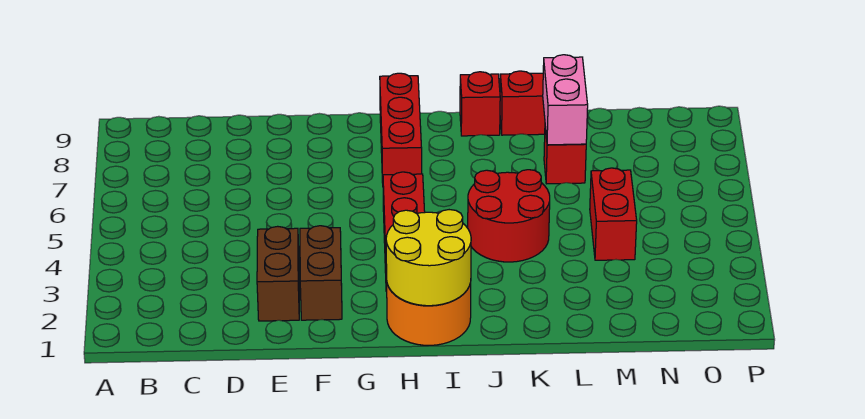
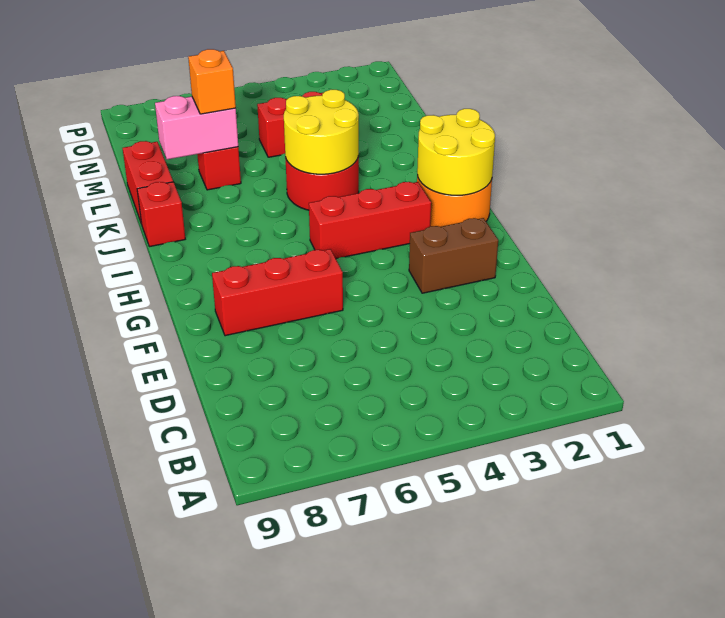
brown 1x2 brick [257,226,299,321] -> none
red 1x3 brick [380,73,422,183] -> red 1x3 brick moved to [212,249,343,336]
none -> yellow 2x2 round brick [284,90,359,174]
none -> orange 1x1 brick [188,49,236,114]

